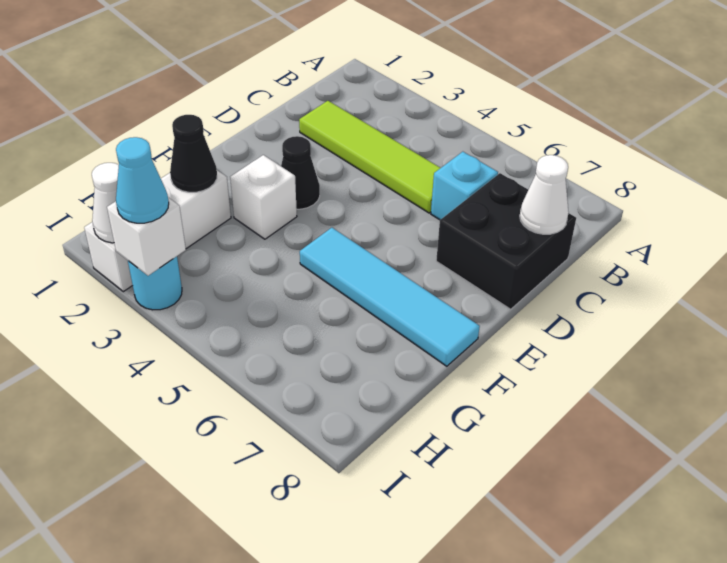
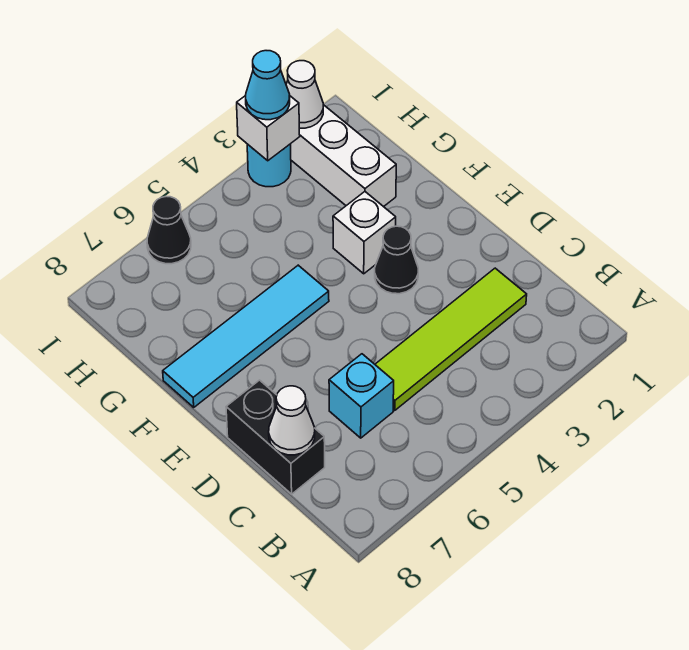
black 2x2 brick [436,173,576,309] -> black 1x2 brick [226,380,325,494]
black 1x1 cone [170,115,217,192] -> black 1x1 cone moved to [147,196,191,264]

